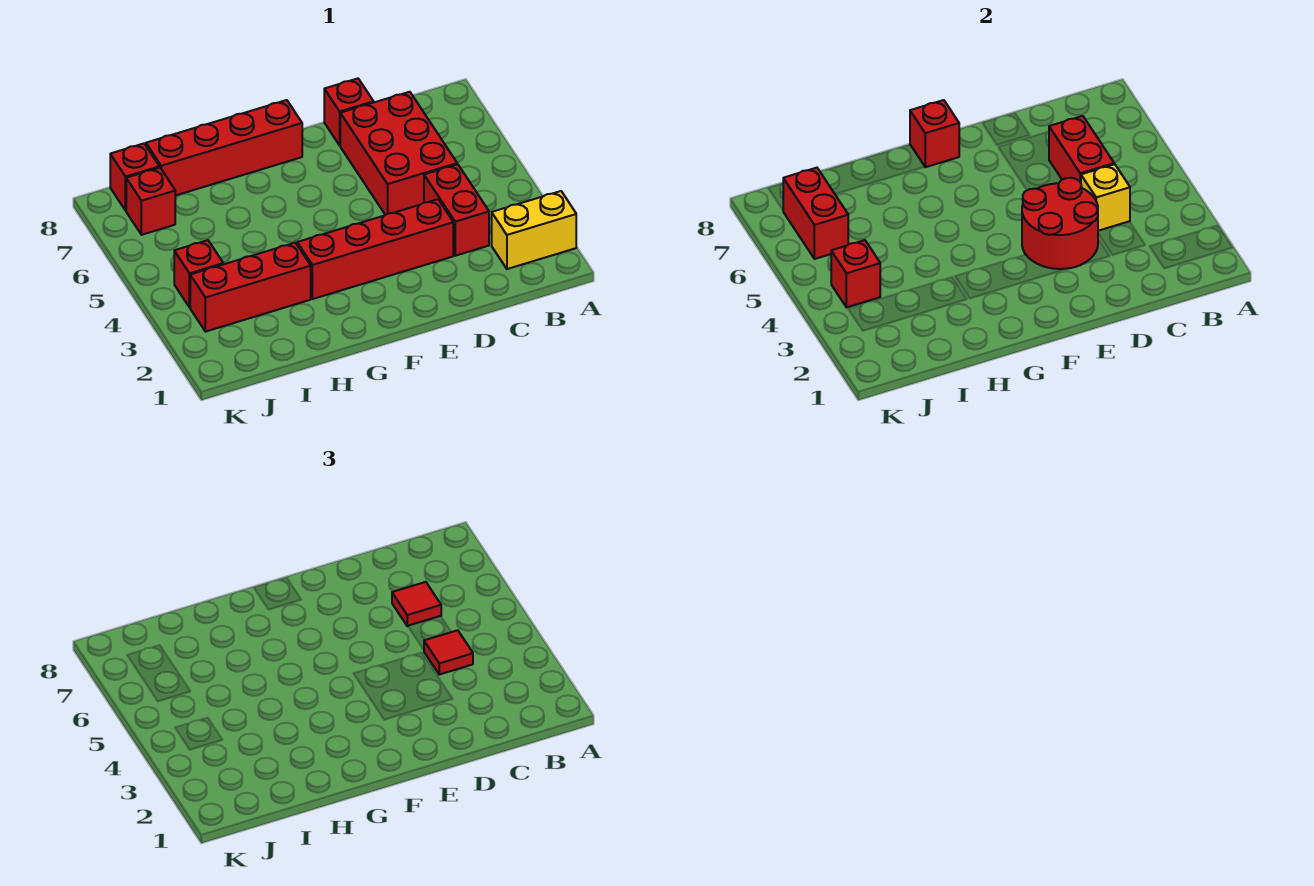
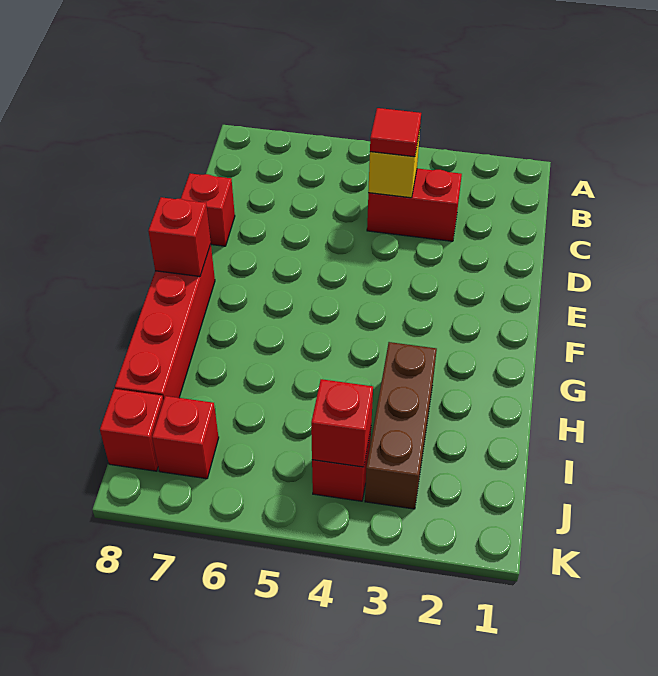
yellow 1x2 brick [492,191,576,269] -> none
red 2x3 brick [340,92,457,215] -> none
red 1x2 brick [1049,116,1114,182] -> none
red 1x1 tile [392,582,441,626] -> none
red 1x4 brick [297,199,453,299] -> none
red 2x2 round brick [1022,178,1098,269] -> none
red 1x3 brick [190,243,311,332] -> brown 1x3 brick [365,342,437,509]
red 1x2 brick [783,168,848,259] -> none

